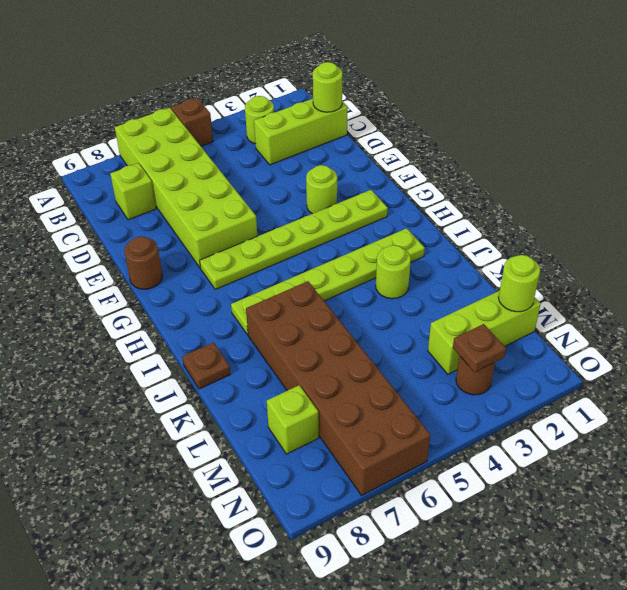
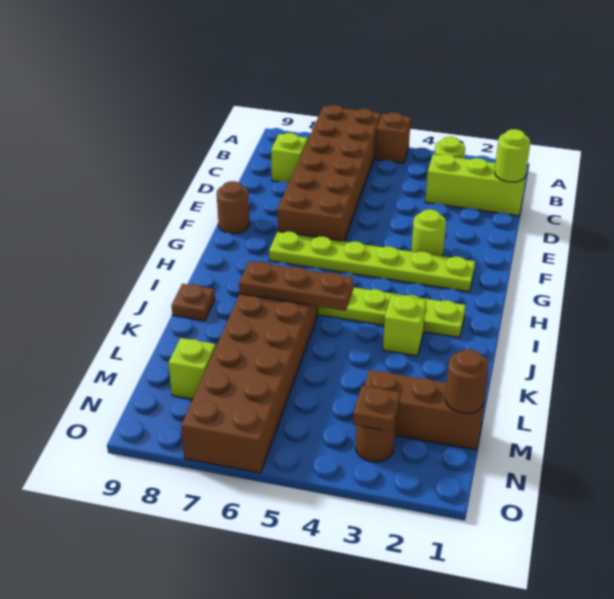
lime 2x6 brick [115,108,257,268] -> brown 2x6 brick [277,105,381,241]
lime 1x1 round brick [376,245,411,299] -> lime 1x1 brick [383,295,426,356]
none -> brown 1x3 plate [239,261,354,311]
lime 1x3 brick [428,291,541,374] -> brown 1x3 brick [365,370,486,450]
lime 1x1 round brick [498,255,540,312] -> brown 1x1 round brick [445,349,489,413]

